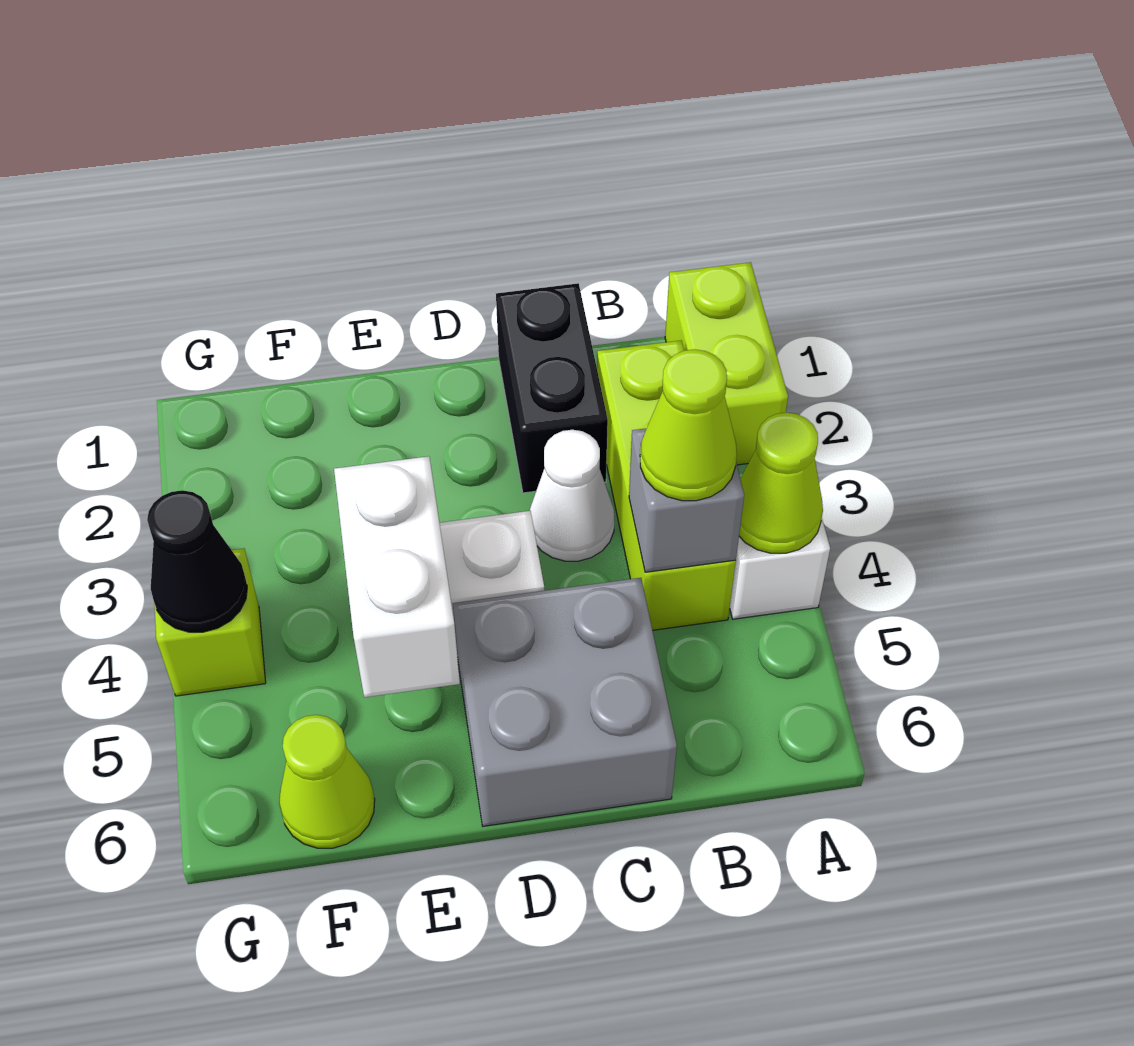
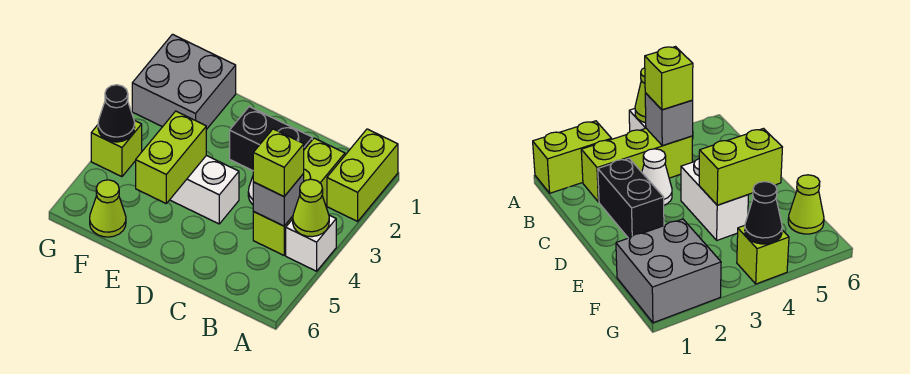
lime 1x1 cone [640,349,737,501] -> lime 1x1 brick [253,129,304,196]
black 1x2 brick [496,283,608,493] -> black 1x2 brick turned to [230,107,312,171]
grey 2x2 brick [453,578,677,826] -> grey 2x2 brick moved to [132,34,236,130]
white 1x2 brick [334,456,460,697] -> lime 1x2 brick [136,111,206,203]

